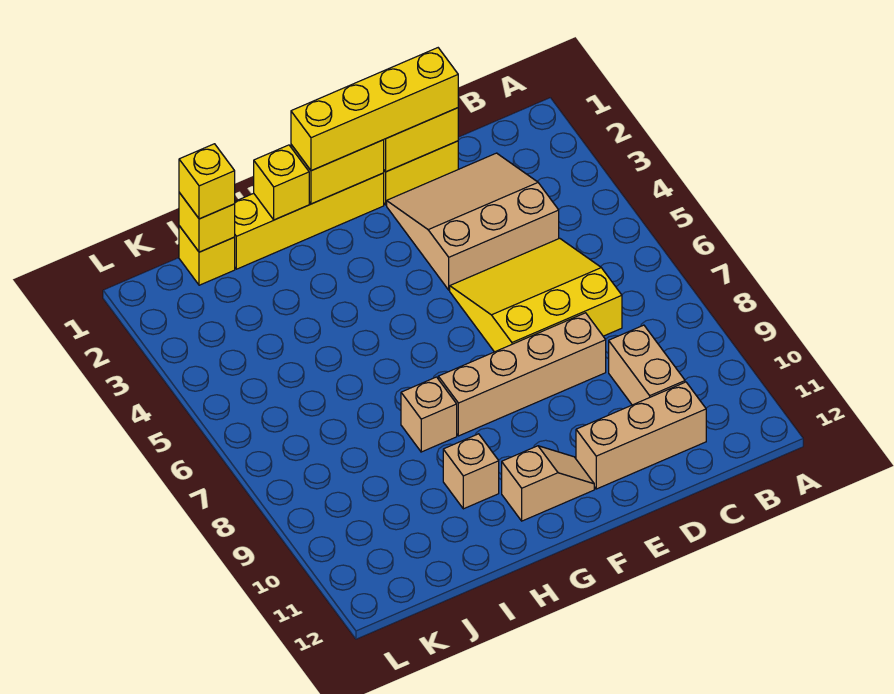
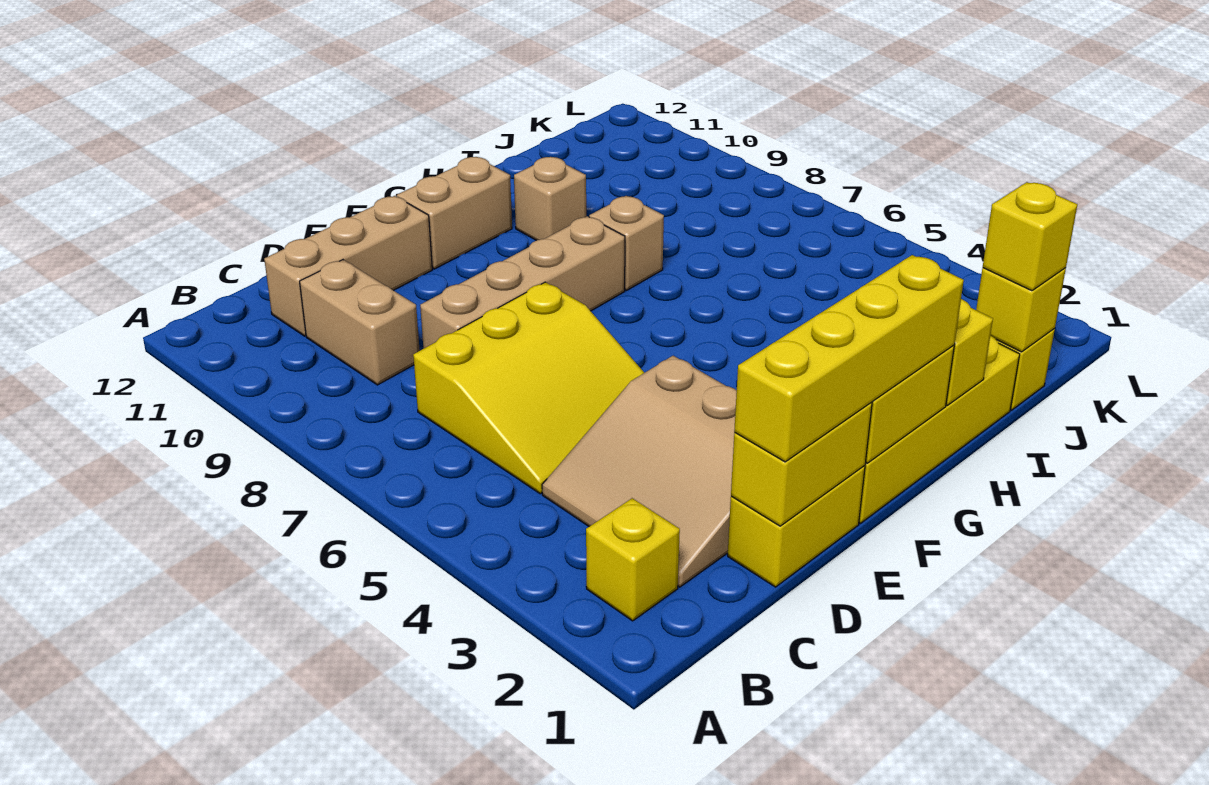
none -> yellow 1x1 brick [586,498,680,621]
tan 3x3 slope [387,153,559,290] -> tan 3x3 slope turned to [542,356,737,587]
tan 1x2 slope [502,446,594,521] -> tan 1x2 brick [397,157,512,269]

